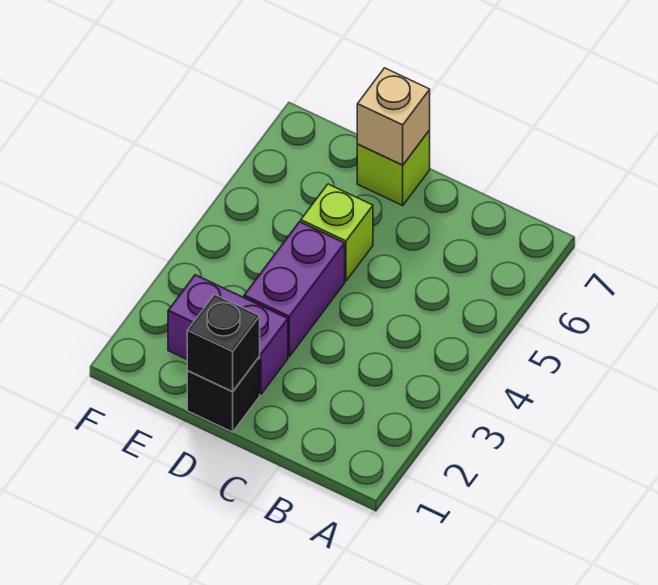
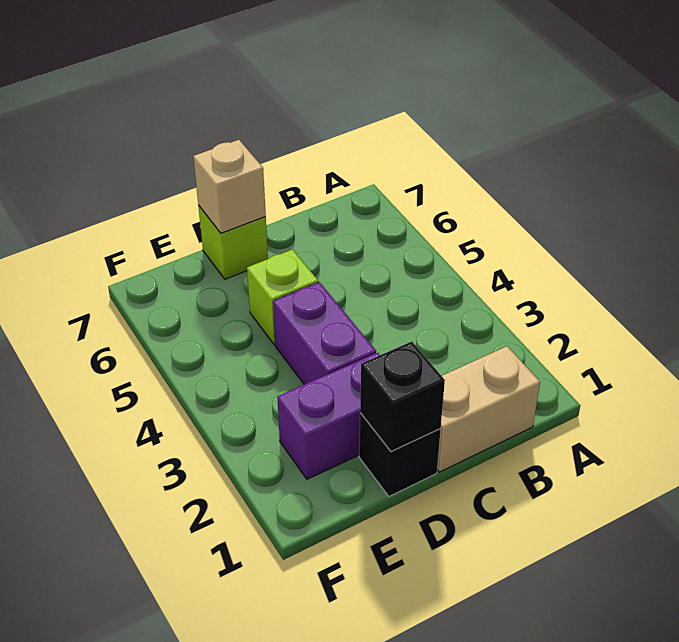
none -> tan 1x2 brick [437,346,540,472]

